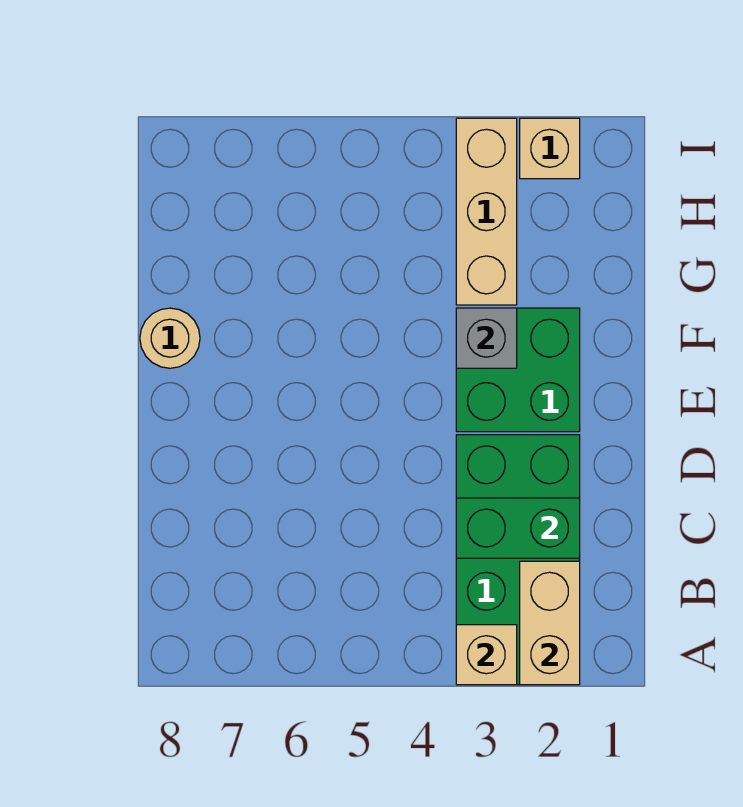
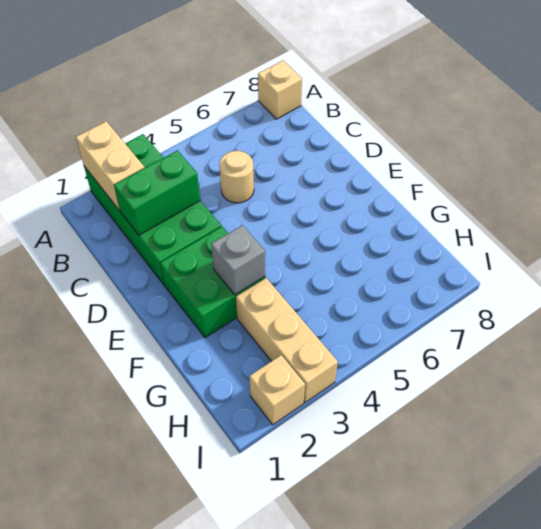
tan 1x1 brick [456,625,517,685] -> tan 1x1 brick moved to [258,60,302,119]
tan 1x1 round brick [140,308,200,368] -> tan 1x1 round brick moved to [219,151,254,203]

